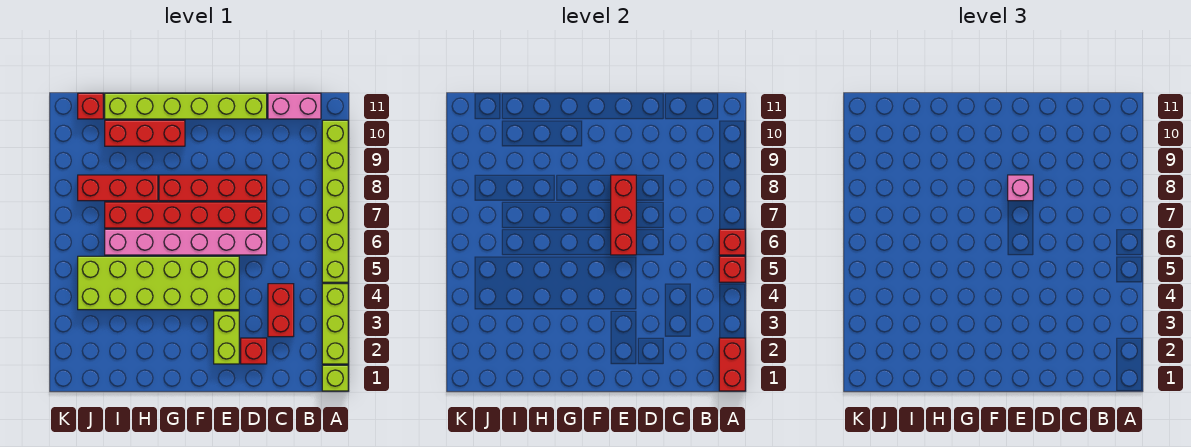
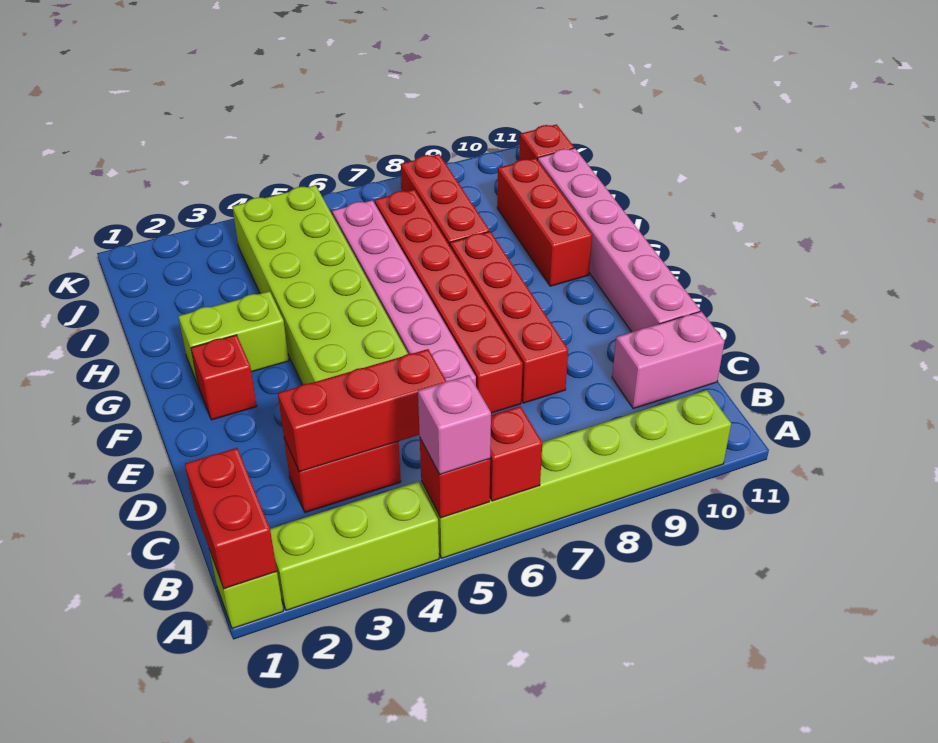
red 1x2 brick [719,338,745,391] -> red 1x2 brick turned to [185,448,277,589]
pink 1x2 brick [268,93,321,119] -> pink 1x2 brick turned to [612,311,725,409]
red 1x1 brick [241,338,267,364] -> red 1x1 brick moved to [191,335,257,420]
lime 1x6 brick [105,93,267,119] -> pink 1x6 brick [538,148,700,332]
lime 1x2 brick [214,311,239,364] -> lime 1x2 brick moved to [178,291,289,387]
red 1x3 brick [611,175,636,255] -> red 1x3 brick moved to [278,349,446,472]
pink 1x1 brick [1008,175,1033,201] -> pink 1x1 brick moved to [418,375,491,474]

